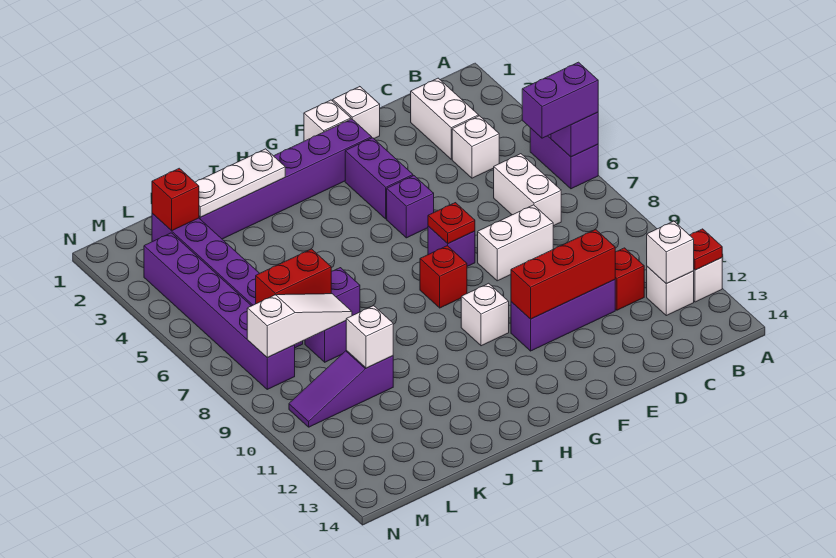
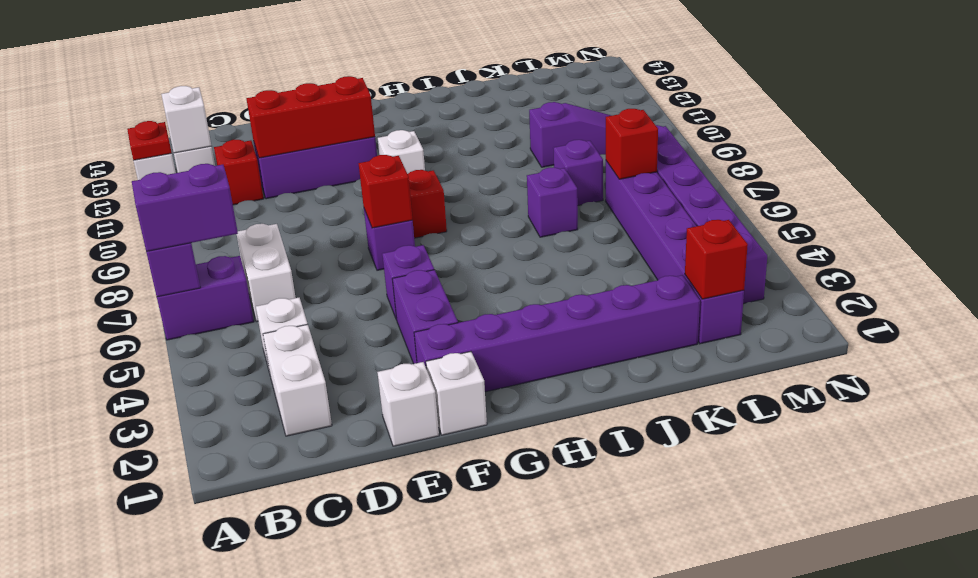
purple 1x2 brick [530,128,598,189] -> purple 1x2 brick turned to [157,256,254,340]
white 1x2 brick [478,205,553,281] -> none
red 1x1 plate [428,203,475,244] -> red 1x1 brick [358,155,413,228]
white 1x3 plate [195,149,285,217] -> none
red 1x2 brick [256,249,331,304] -> red 1x1 brick [606,109,658,179]
white 1x3 slope [247,294,352,357] -> none
white 1x1 brick [346,306,393,368] -> none

